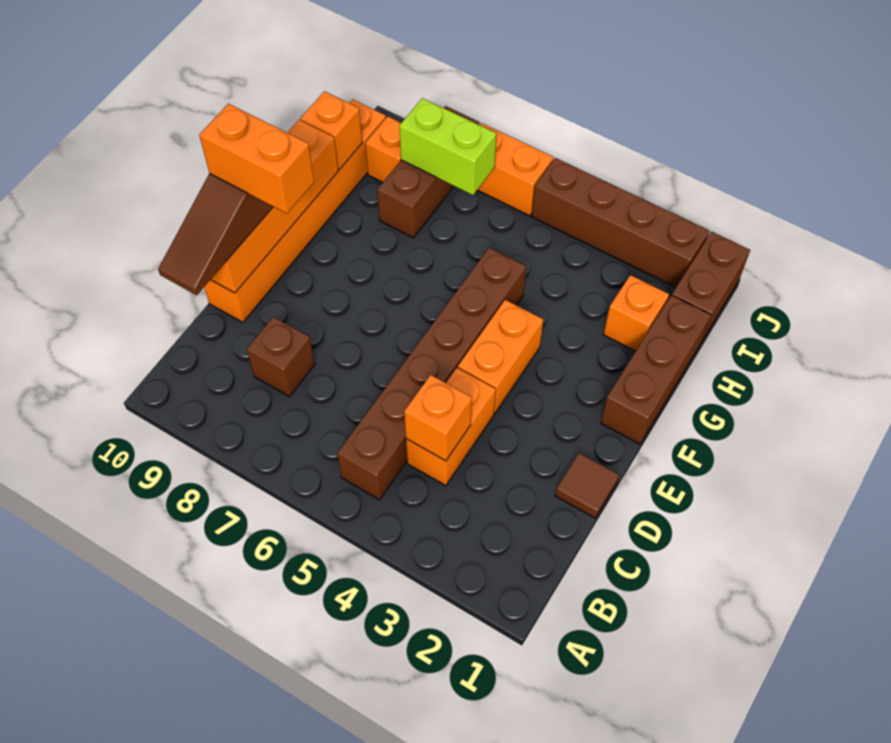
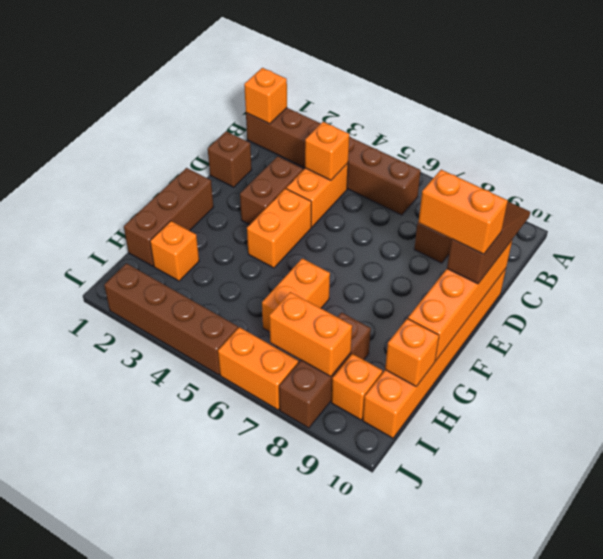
none -> orange 1x1 brick [244,68,287,124]
brown 1x6 brick [337,248,526,500] -> brown 1x6 brick turned to [246,108,421,215]
brown 1x1 tile [555,453,619,518] -> brown 1x1 brick [208,131,252,187]
none -> orange 1x2 brick [262,258,330,332]
brown 1x2 brick [672,232,750,341] -> brown 1x2 brick moved to [240,156,303,225]
lime 1x2 brick [399,98,496,195] -> orange 1x2 brick [269,292,352,377]

